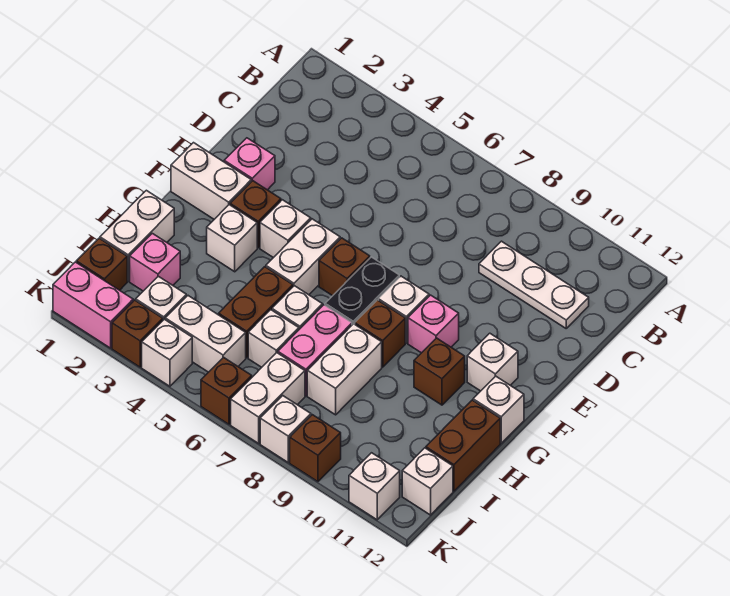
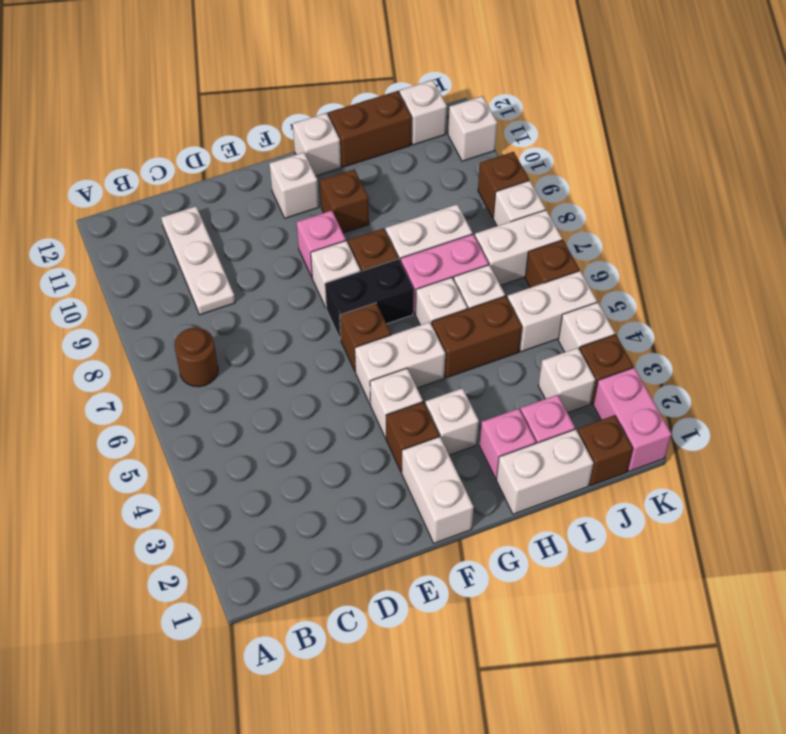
none -> brown 1x1 round brick [174,328,218,387]
pink 1x1 brick [224,138,275,190] -> pink 1x1 brick moved to [479,409,536,479]
white 1x2 brick [165,296,246,372] -> white 1x2 brick turned to [507,271,597,352]

